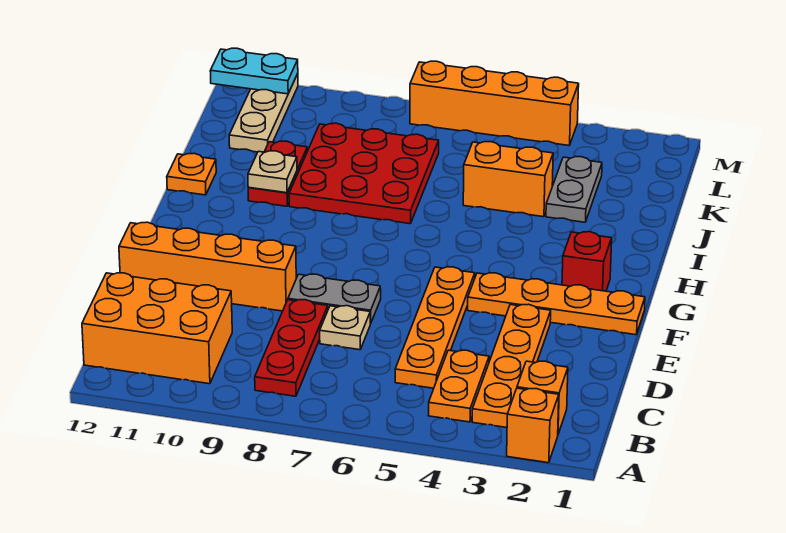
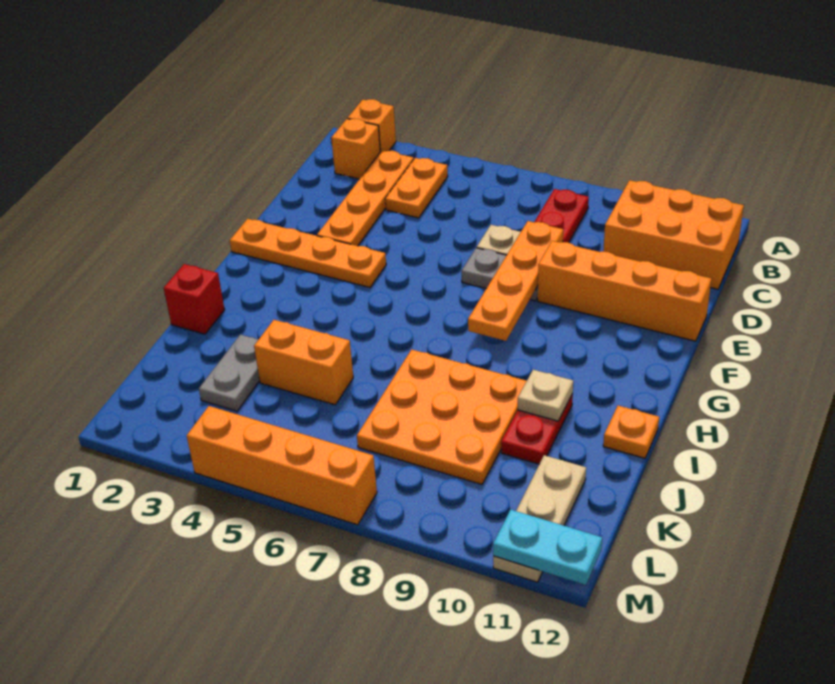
orange 1x4 plate [395,267,475,388] -> orange 1x4 plate moved to [468,221,563,341]
red 1x1 brick [562,232,612,291] -> red 1x1 brick moved to [164,264,225,334]
red 3x3 plate [289,123,439,224] -> orange 3x3 plate [357,349,526,484]

